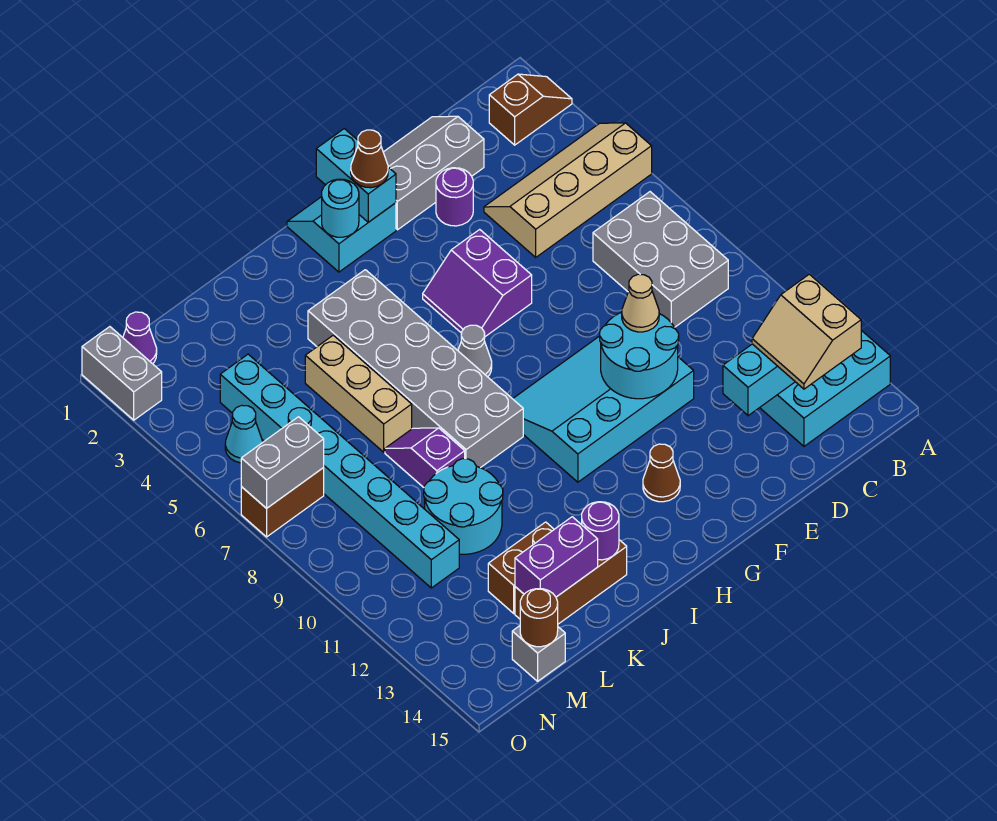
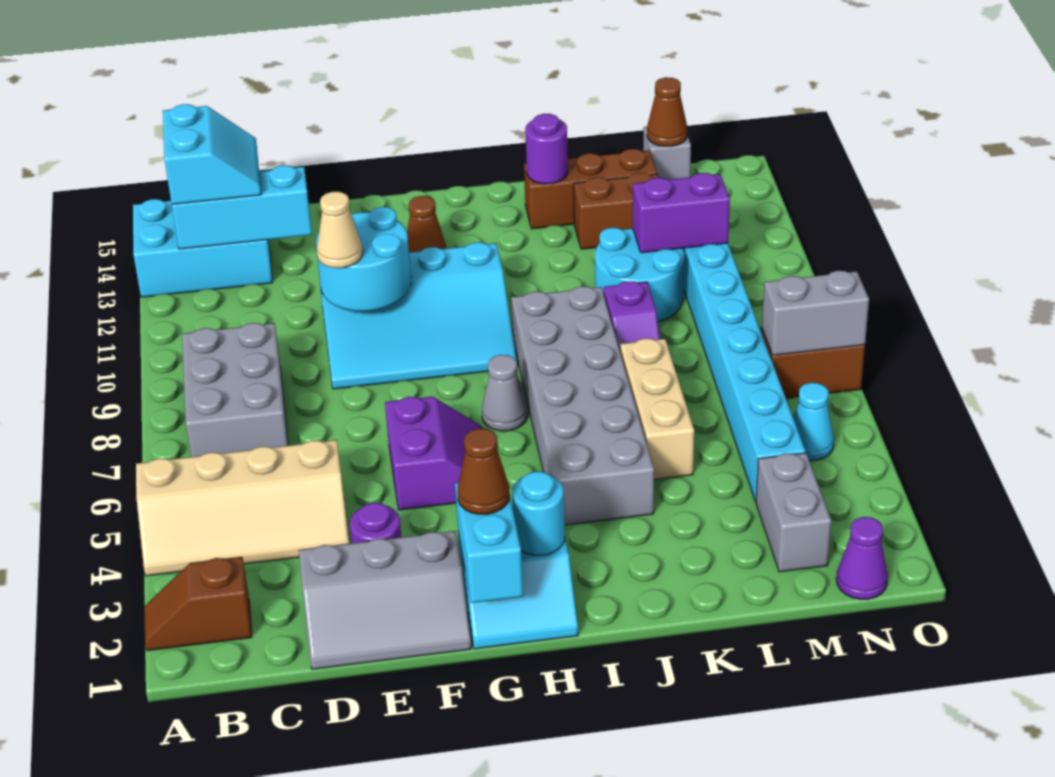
tan 2x2 slope [752,274,861,389] -> cyan 2x2 slope [163,104,261,204]
purple 1x2 brick [515,517,598,597] -> purple 1x2 brick moved to [633,173,730,253]
brown 1x1 round brick [520,589,558,647] -> brown 1x1 cone [647,77,687,146]
grey 1x2 brick [82,327,162,420] -> grey 1x2 brick moved to [756,453,832,572]

